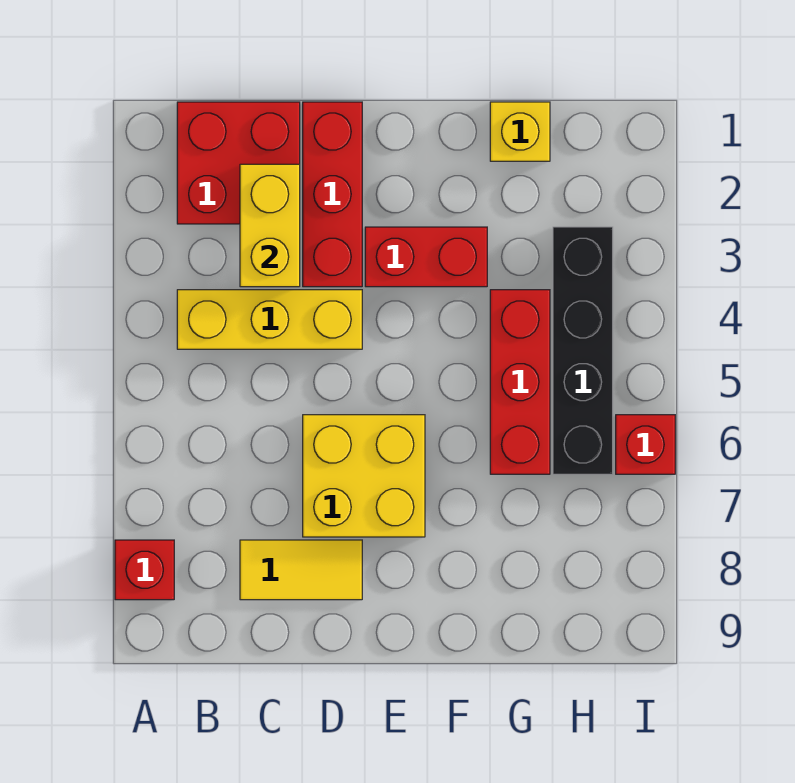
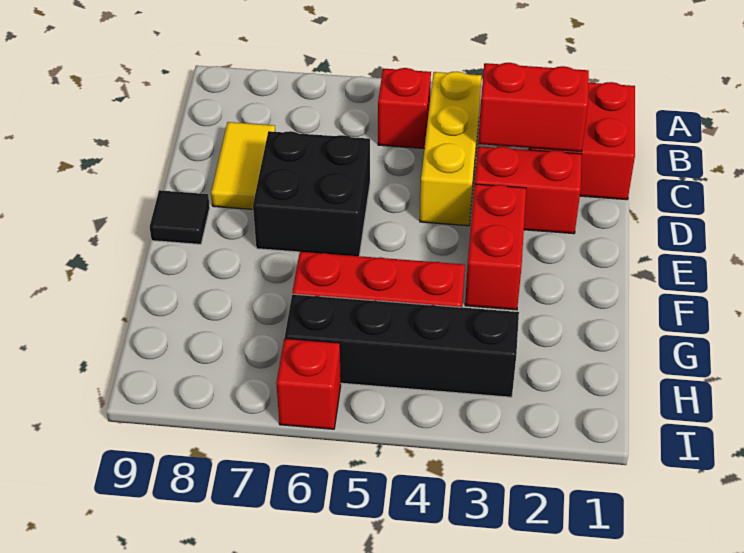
red 1x1 brick [115,540,174,600] -> red 1x1 brick moved to [378,68,431,148]
yellow 1x2 brick [240,164,300,287] -> red 1x2 brick [478,63,589,151]
red 1x3 brick [303,102,362,287] -> red 1x2 brick [475,146,582,234]
yellow 2x2 brick [303,415,425,537] -> black 2x2 brick [253,131,370,256]
none -> black 1x1 tile [150,190,210,244]
yellow 1x1 brick [490,102,550,161] -> none

